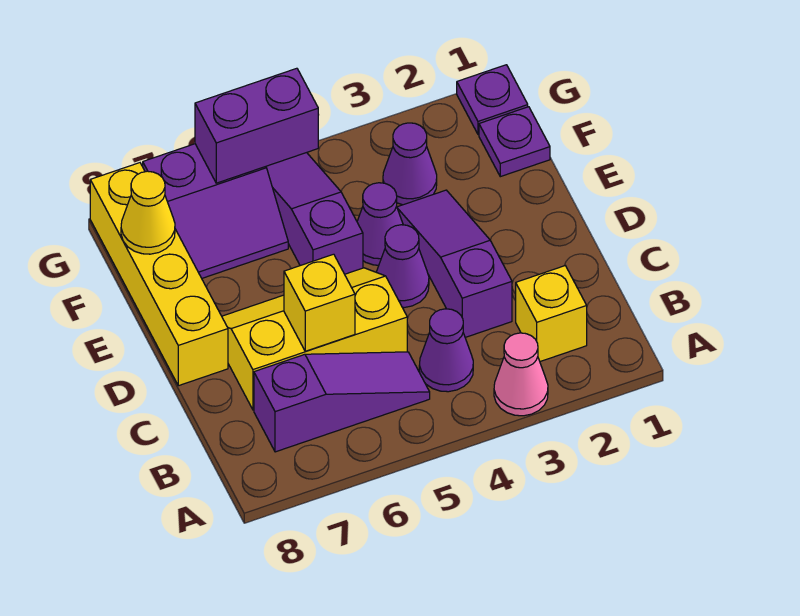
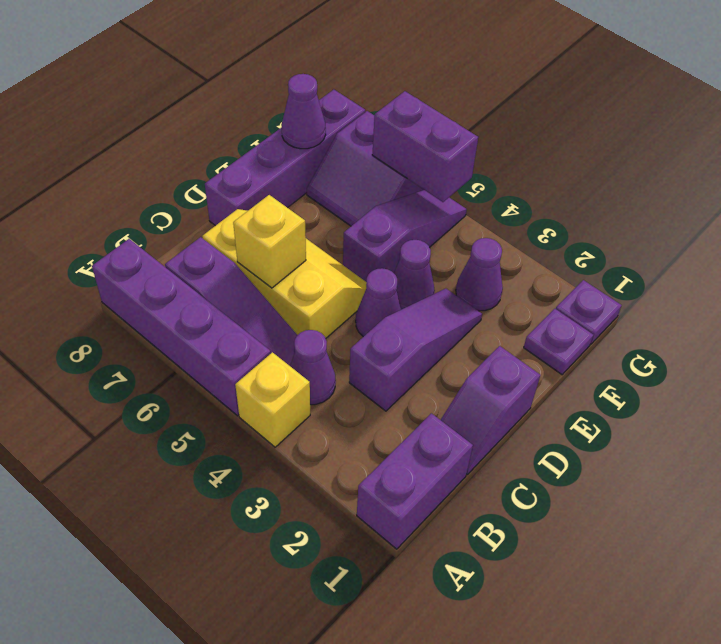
none -> purple 1x2 brick [357,413,473,549]
pink 1x1 cone [494,333,548,416] -> none
none -> purple 1x4 brick [92,239,271,416]
yellow 1x1 brick [516,266,587,362] -> yellow 1x1 brick moved to [235,352,310,447]
none -> purple 1x2 slope [441,346,540,475]
yellow 1x4 brick [90,163,228,386] -> purple 1x4 brick [205,90,365,226]
yellow 1x1 cone [121,171,175,254] -> purple 1x1 cone [282,74,326,149]

